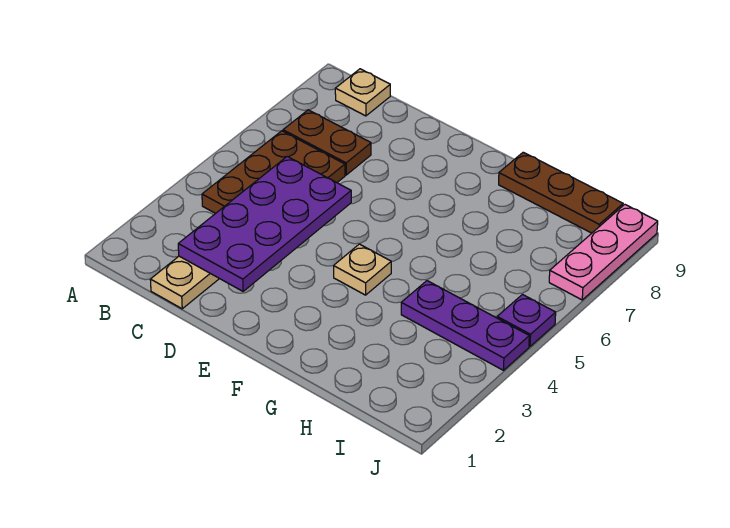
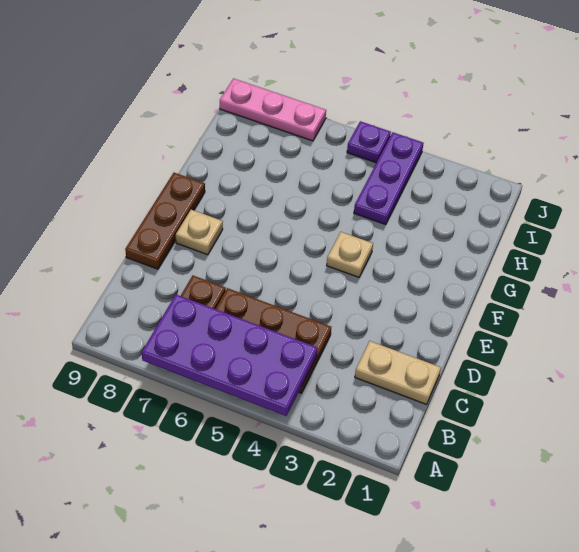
tan 1x1 plate [335,69,390,116] -> tan 1x1 plate moved to [176,210,223,255]
purple 2x4 plate [178,157,351,291] -> purple 2x4 plate moved to [142,295,318,416]
brown 1x3 plate [499,152,623,233] -> brown 1x3 plate moved to [125,173,205,269]

